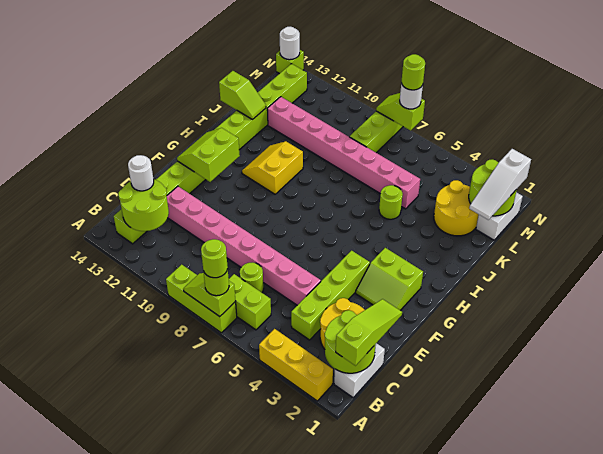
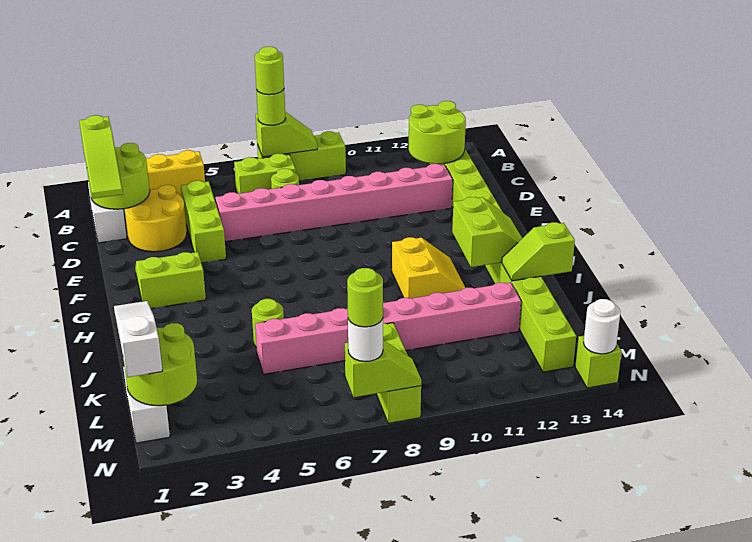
lime 1x4 brick [291,251,370,340] -> lime 1x3 brick [181,181,226,263]
white 1x1 round brick [128,155,154,191] -> none
lime 2x2 slope [177,128,240,182] -> lime 2x2 slope moved to [452,197,522,267]
yellow 2x2 round brick [434,180,479,236] -> none

